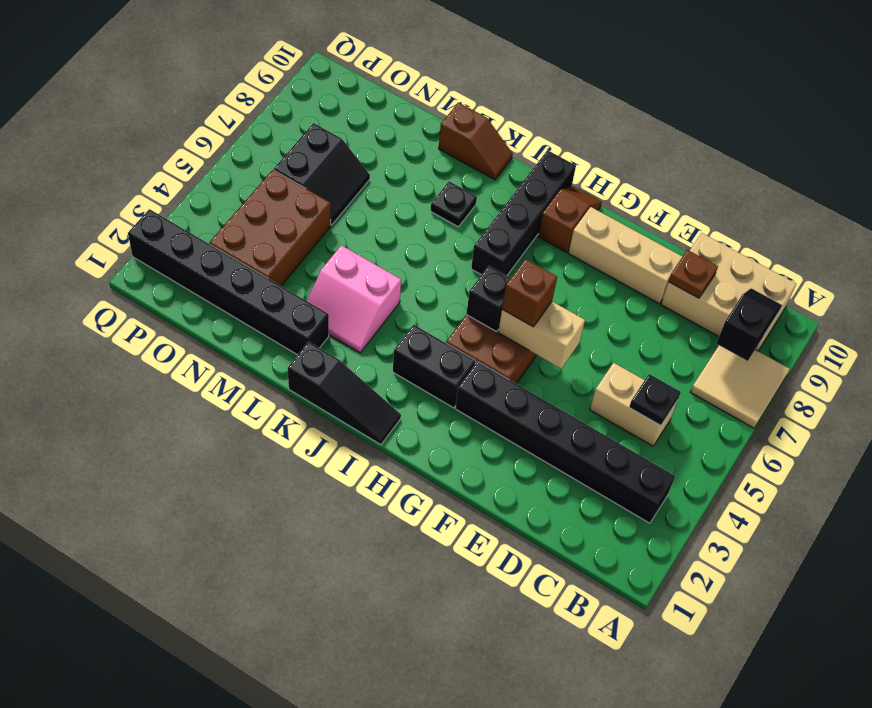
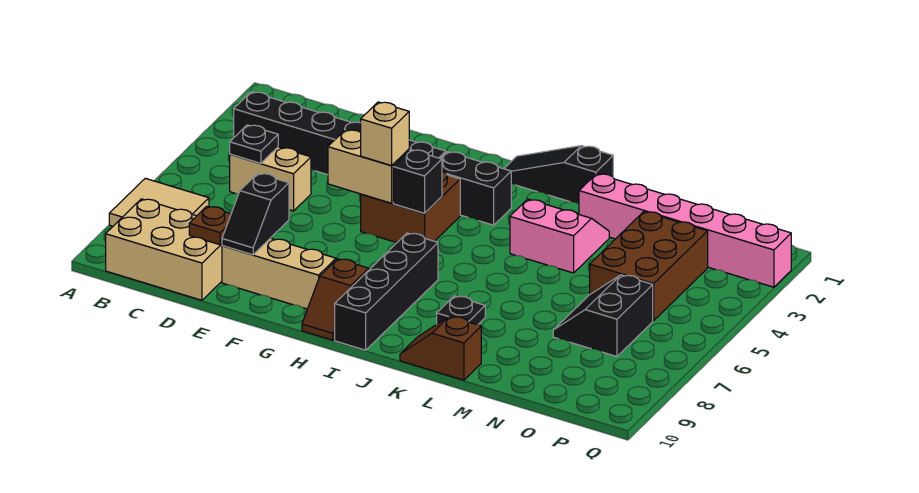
black 1x2 slope [716,288,782,361] -> black 1x2 slope moved to [222,173,289,255]
brown 1x1 brick [502,259,557,327] -> tan 1x1 brick [361,102,409,166]
black 1x6 brick [128,209,329,355] -> pink 1x6 brick [579,174,791,287]

